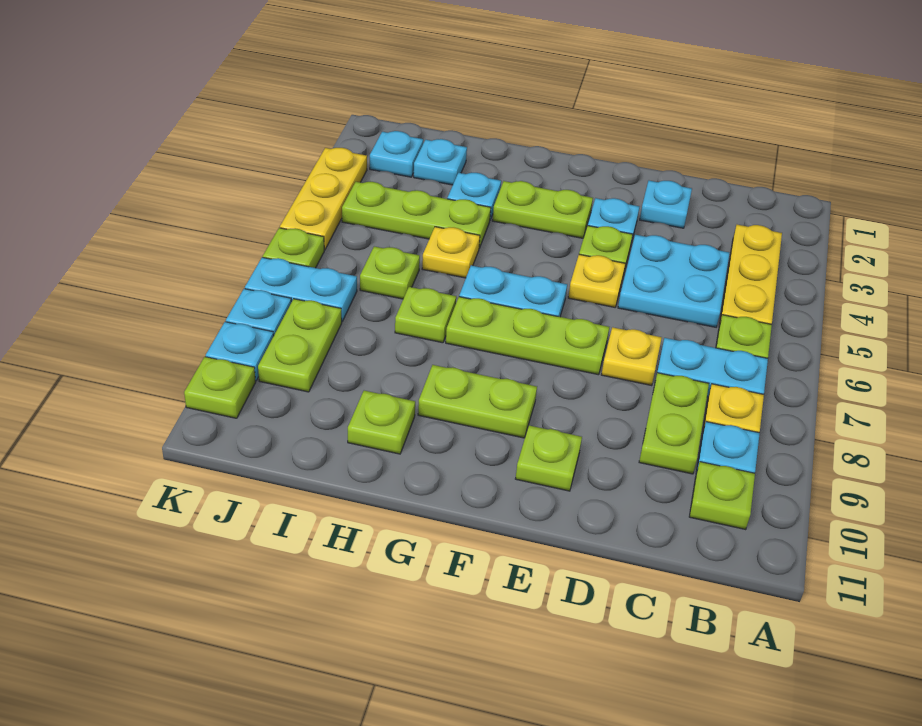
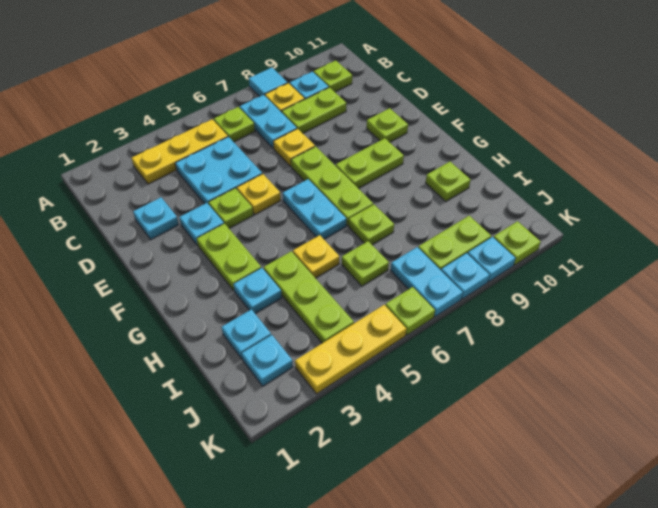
none -> cyan 1x1 tile [249,68,288,97]
lime 1x2 plate [418,365,537,438] -> lime 1x2 plate turned to [336,138,404,189]

